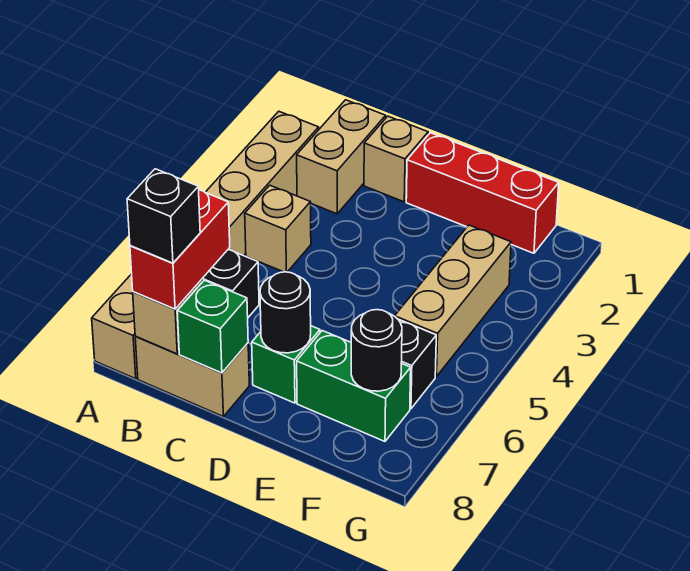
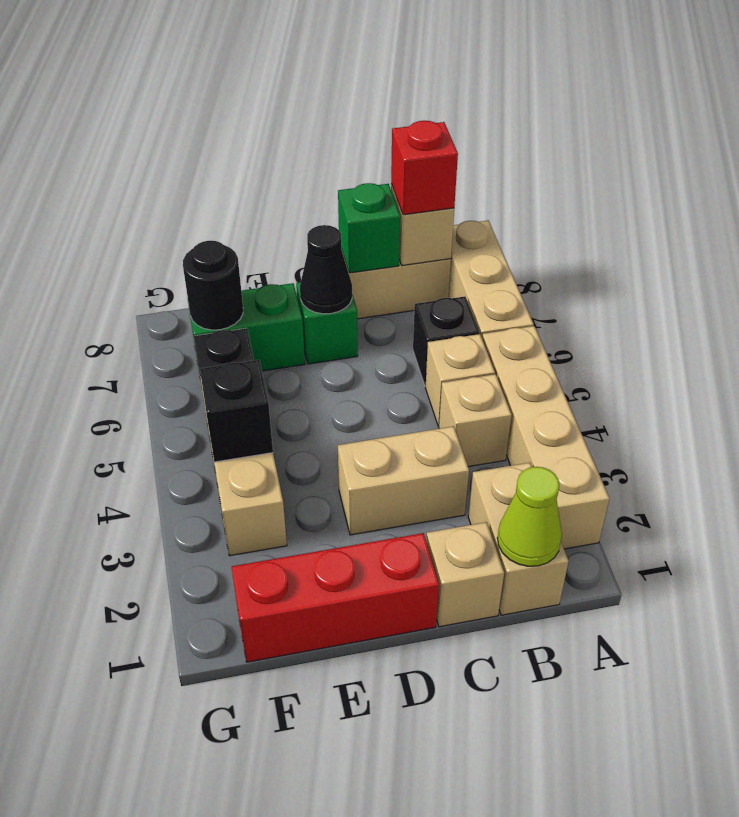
none -> lime 1x1 cone [497,467,562,566]
none -> tan 1x1 brick [426,334,495,426]
red 1x2 brick [130,190,230,309] -> red 1x1 brick [391,121,458,215]
black 1x1 brick [127,169,200,263] -> black 1x1 brick moved to [200,360,273,462]
none -> tan 1x2 brick [338,426,469,535]
black 1x1 round brick [260,272,311,353] -> black 1x1 cone [300,225,352,314]

